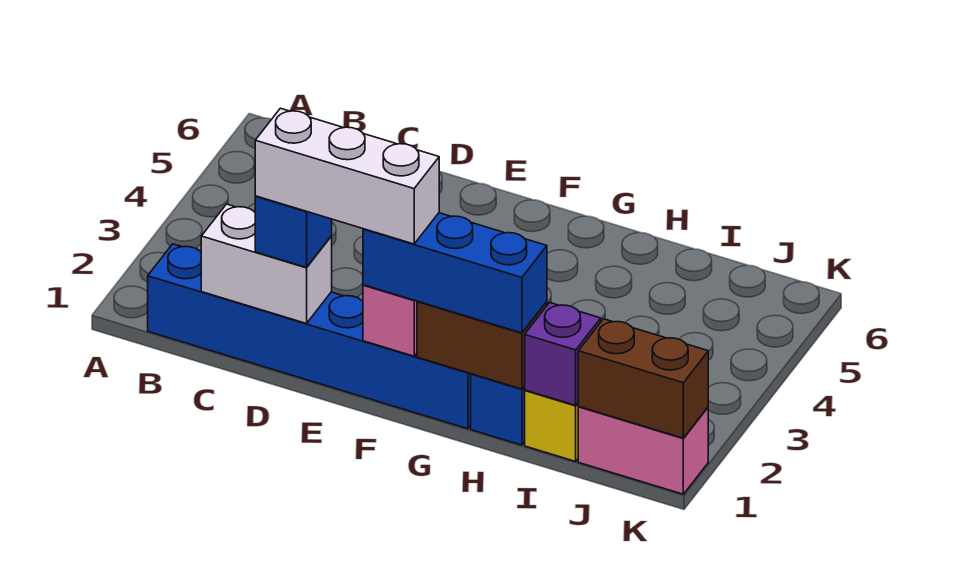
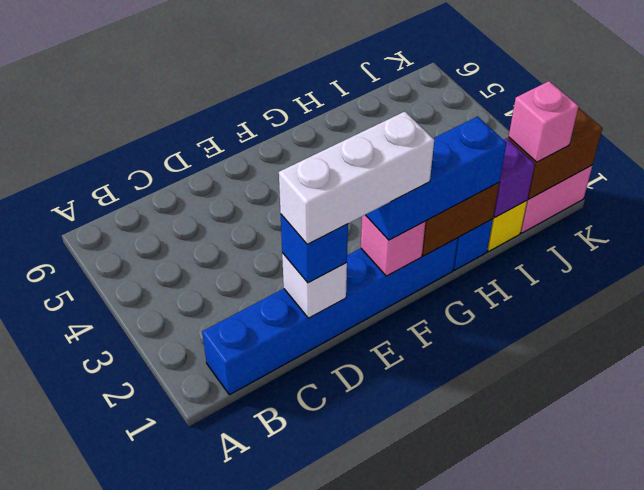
white 1x2 brick [201,204,332,324] -> white 1x1 brick [282,253,347,318]
none -> pink 1x1 brick [509,81,579,162]

